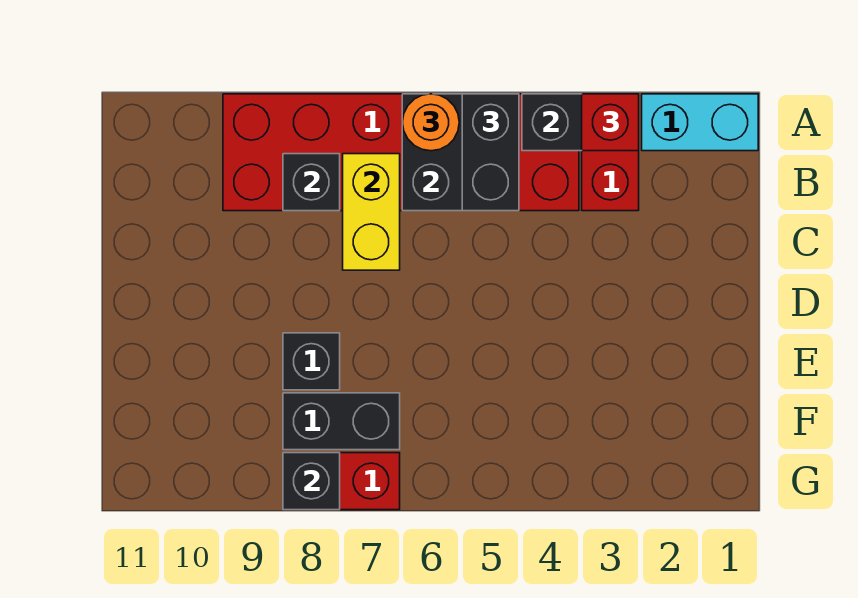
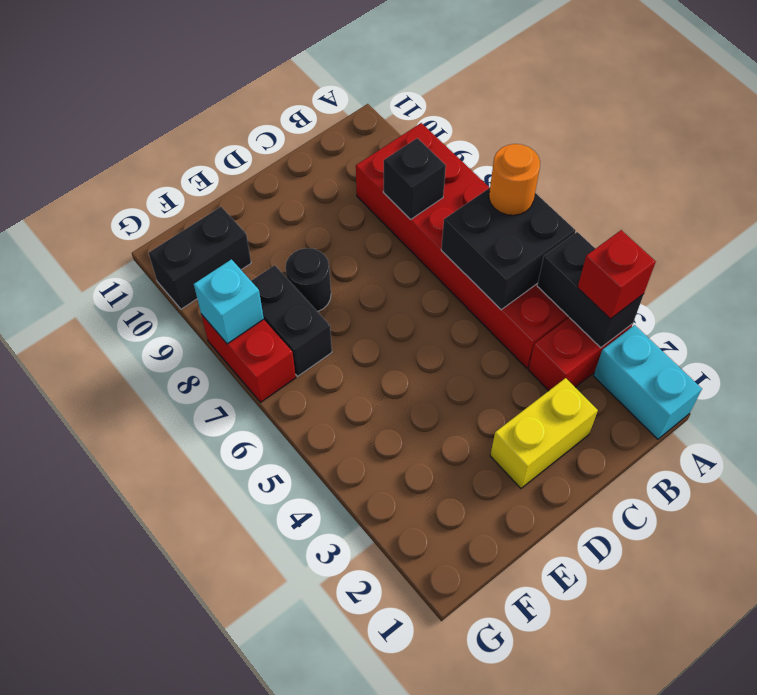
black 1x2 brick [462,94,519,211] -> black 1x2 brick moved to [149,207,251,309]
yellow 1x2 brick [343,154,400,270] -> yellow 1x2 brick moved to [490,378,598,488]
black 1x1 brick [283,333,340,390] -> black 1x1 round brick [285,248,331,312]
black 1x1 brick [283,453,340,510] -> cyan 1x1 brick [194,259,264,344]

